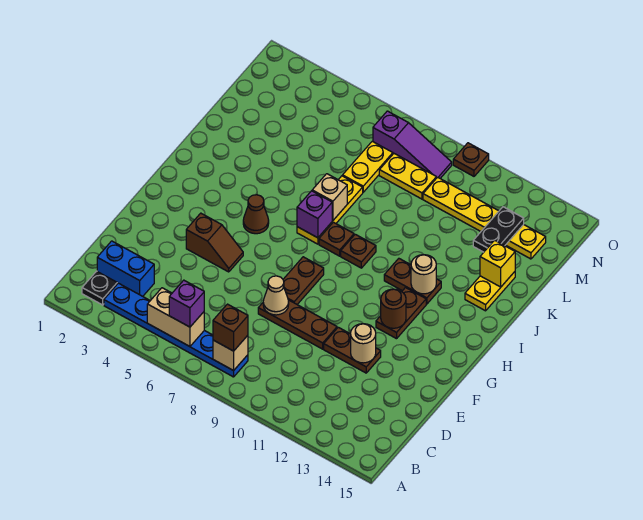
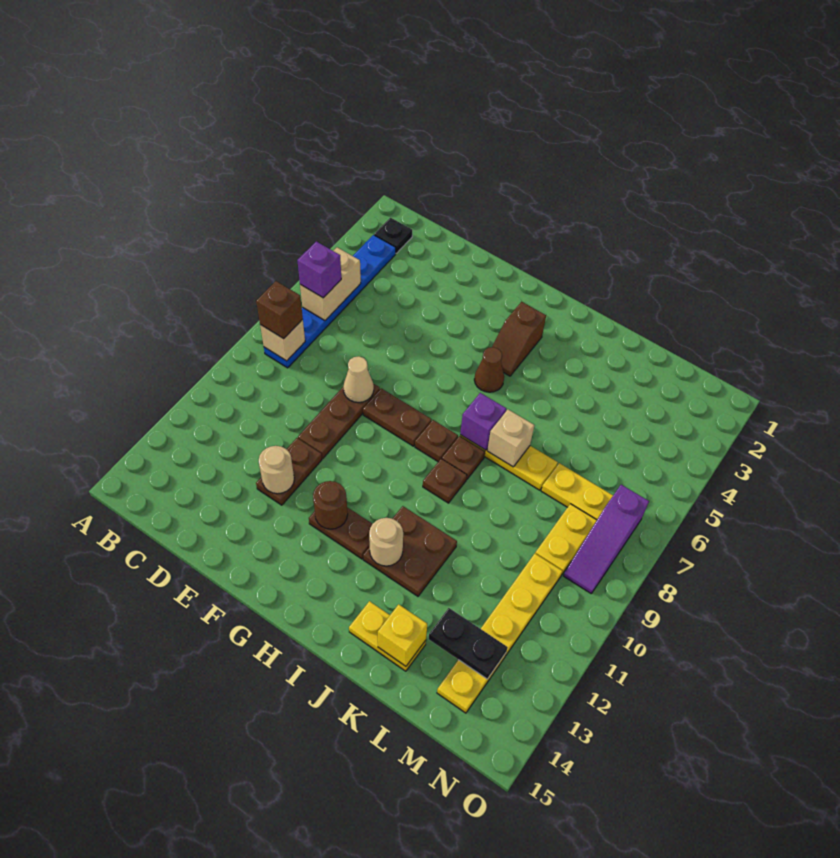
blue 1x2 brick [97,241,154,296] -> none
brown 1x2 slope [186,213,243,272] -> brown 1x2 slope moved to [492,302,546,376]
brown 1x2 plate [384,259,441,304] -> brown 2x2 plate [363,506,457,596]
brown 1x1 plate [453,143,489,176] -> brown 1x1 plate moved to [415,420,458,462]

